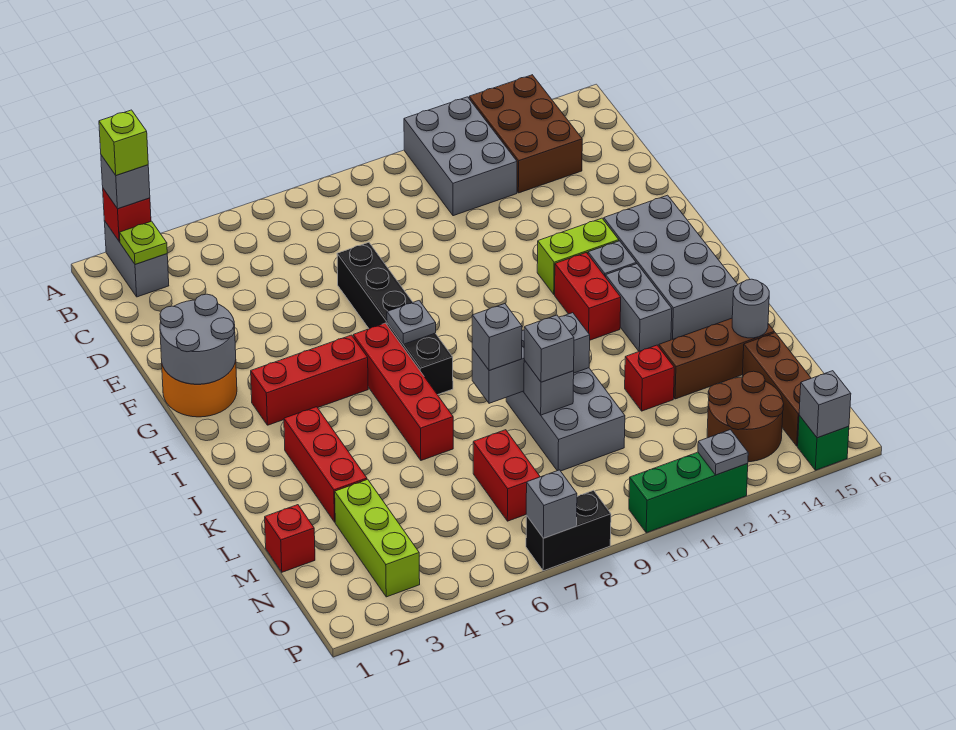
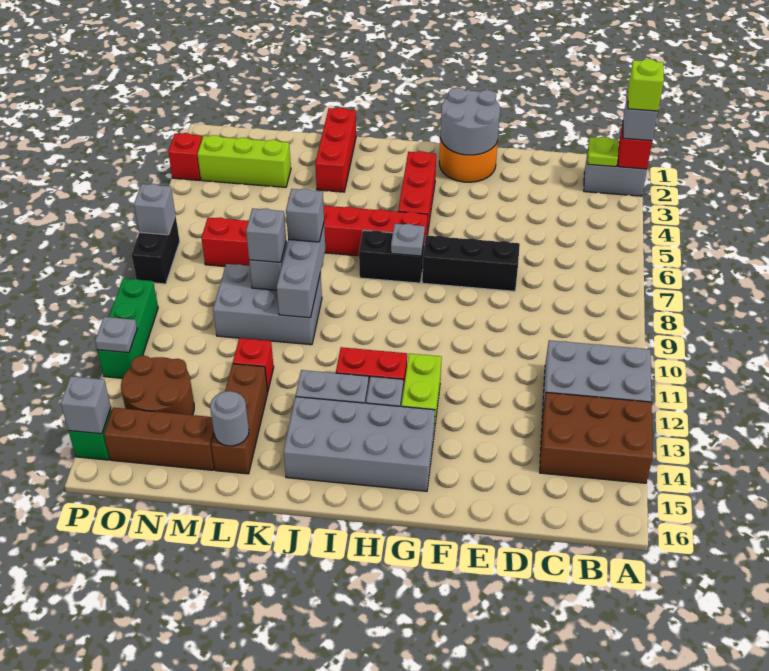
red 1x3 brick [284,407,367,522] -> red 1x3 brick turned to [315,107,356,192]
red 1x1 brick [265,505,315,572] -> red 1x1 brick moved to [168,133,202,180]

